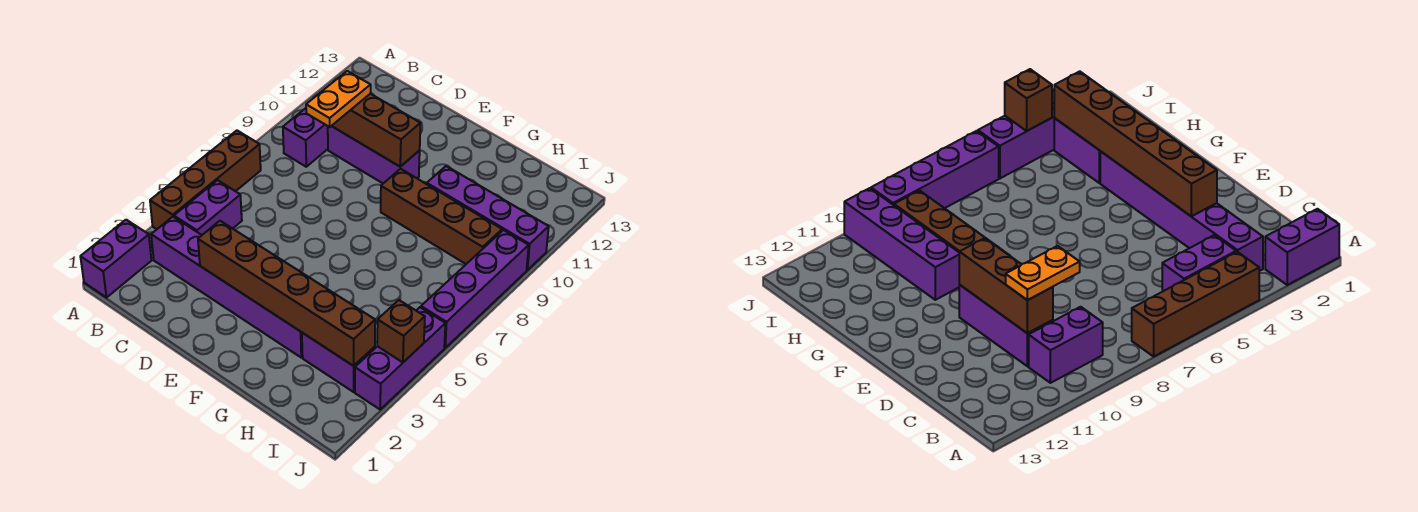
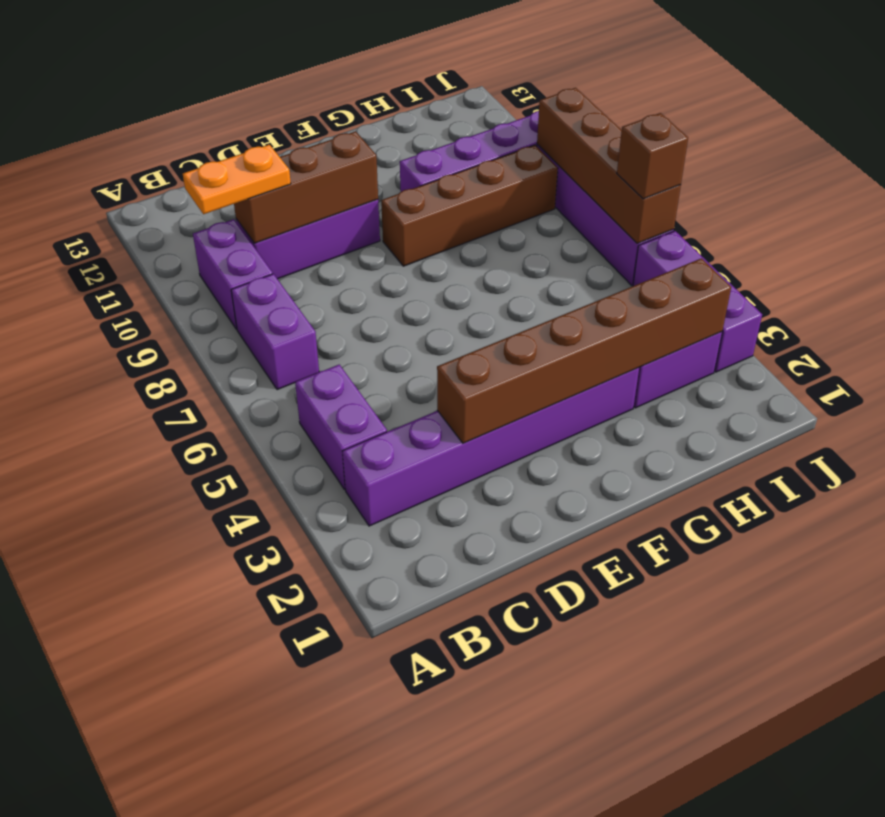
purple 1x2 brick [80,220,151,297] -> purple 1x2 brick moved to [231,274,319,390]
brown 1x4 brick [150,131,261,229] -> brown 1x4 brick moved to [537,88,681,244]
orange 1x2 plate [306,71,371,127] -> orange 1x2 plate turned to [183,145,291,214]
brown 1x1 brick [377,300,425,362] -> brown 1x1 brick moved to [617,113,688,199]

